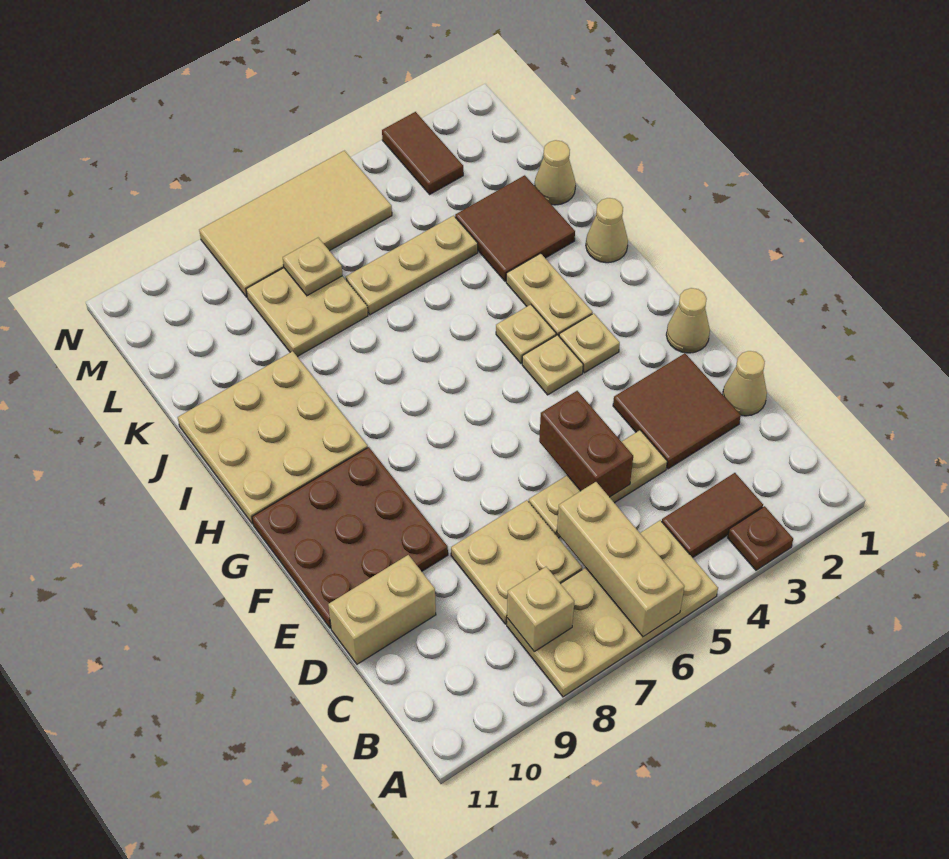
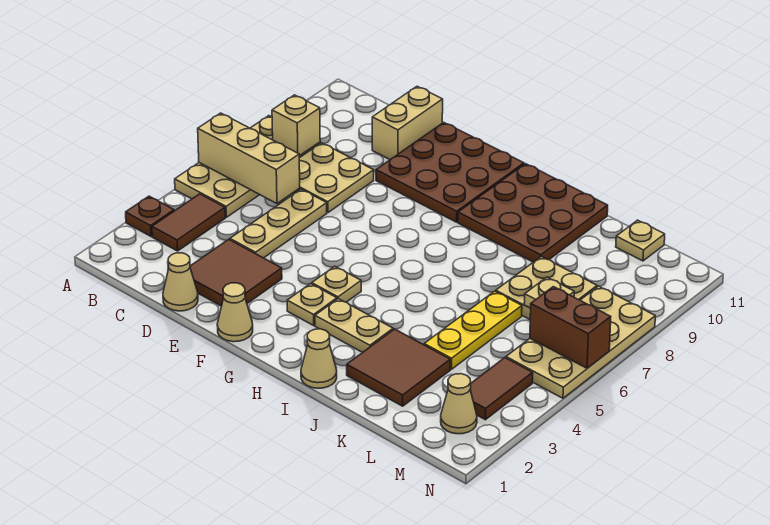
brown 1x2 brick [539,391,633,497] -> brown 1x2 brick moved to [530,287,611,368]
tan 1x1 plate [496,304,556,363] -> tan 1x1 plate moved to [616,220,665,261]
tan 3x3 plate [178,351,368,524] -> brown 3x3 plate [458,164,608,262]
tan 1x1 cone [534,140,576,205] -> tan 1x1 cone moved to [441,374,477,434]
tan 1x3 plate [346,216,478,315] -> yellow 1x3 plate [424,291,522,369]
brown 1x2 tile [382,112,463,194] -> brown 1x2 tile turned to [470,358,533,420]
tan 2x4 tile [199,151,392,297] -> tan 2x4 plate [506,286,655,398]

